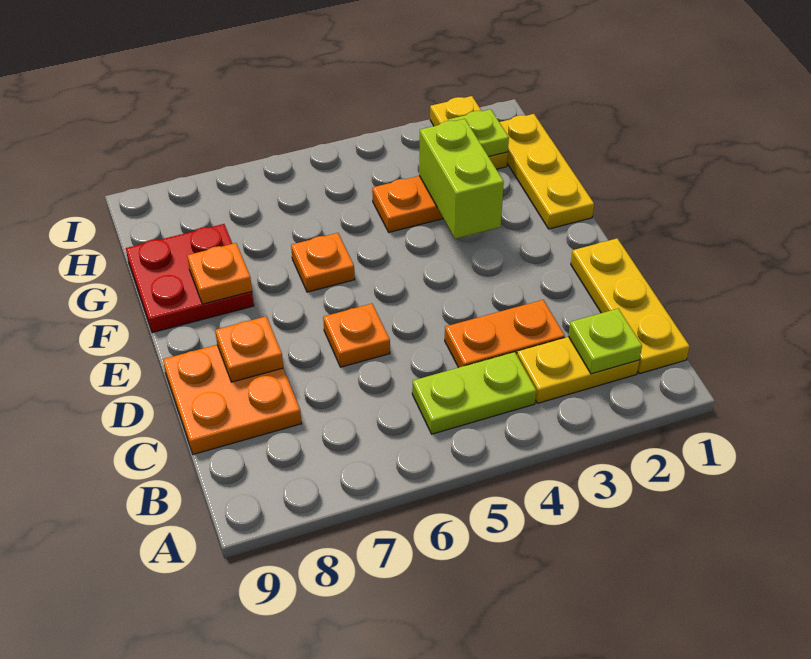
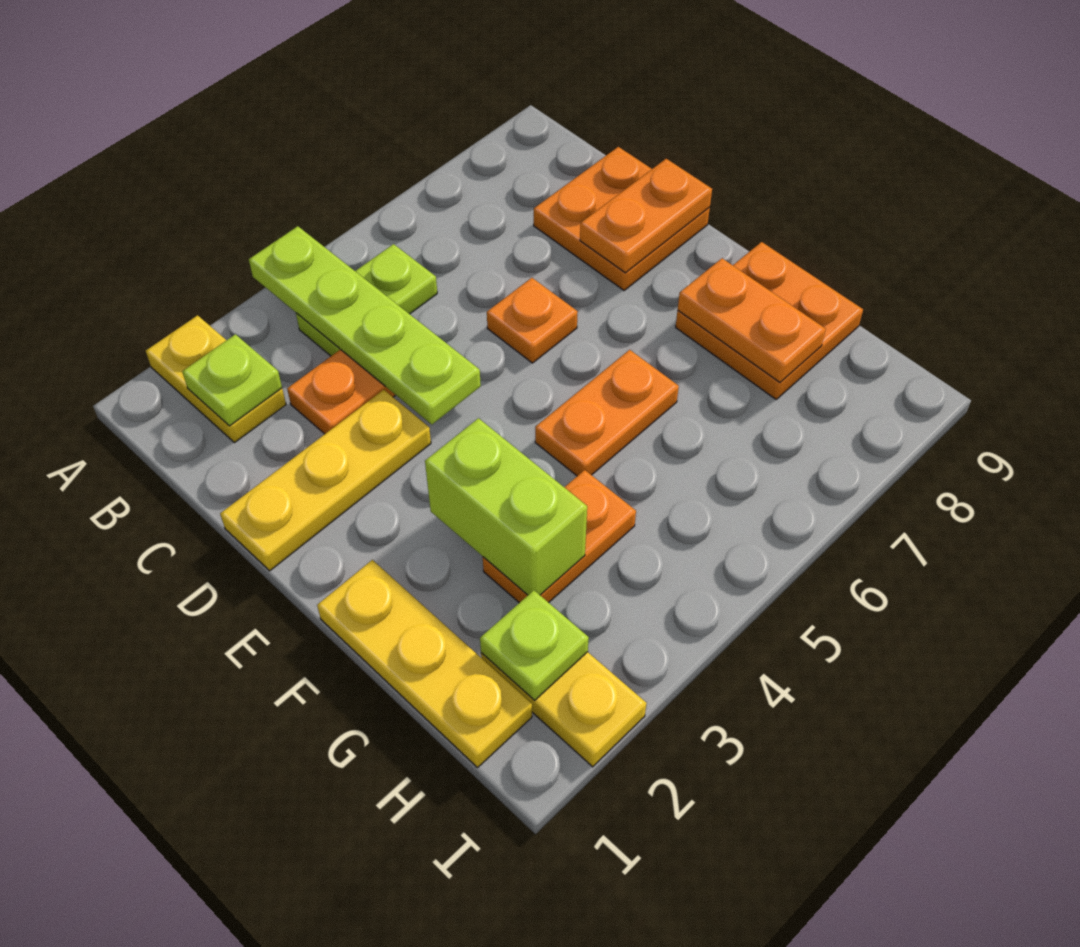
none -> lime 1x4 plate [249,226,481,424]
yellow 1x3 plate [571,238,690,374] -> yellow 1x3 plate turned to [220,390,431,571]
yellow 1x2 plate [517,337,639,403] -> yellow 1x2 plate turned to [146,315,286,443]
orange 1x1 plate [215,316,283,382] -> orange 1x2 plate [580,159,712,273]
orange 1x1 plate [291,233,355,292] -> orange 1x2 plate [535,350,679,476]
red 2x2 plate [126,224,254,333] -> orange 2x2 plate [676,242,863,399]
orange 1x1 plate [187,243,252,304] -> orange 1x2 plate [678,258,826,382]

